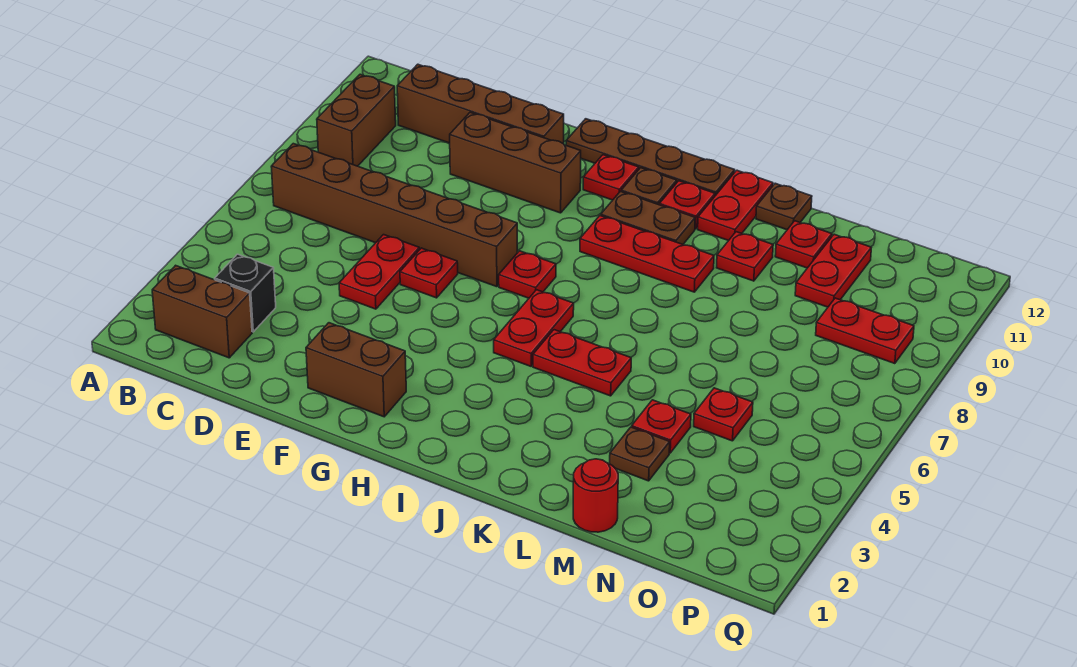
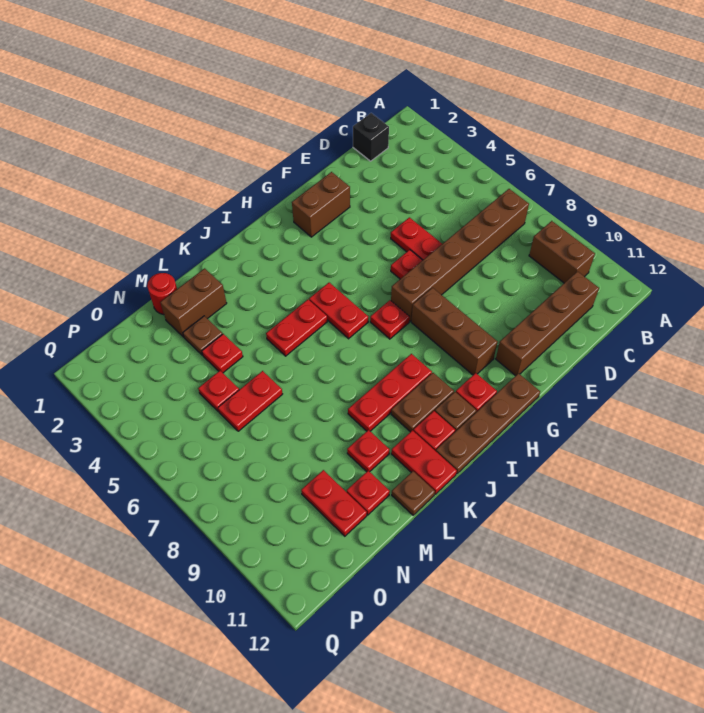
brown 1x2 brick [152,265,252,358] -> brown 1x2 brick moved to [160,268,227,337]
black 1x1 brick [215,254,276,332] -> black 1x1 brick moved to [353,113,389,161]
brown 1x3 brick [450,112,581,213] -> brown 1x3 brick turned to [411,288,498,375]
red 1x2 plate [816,298,914,364] -> red 1x2 plate moved to [218,371,282,431]

